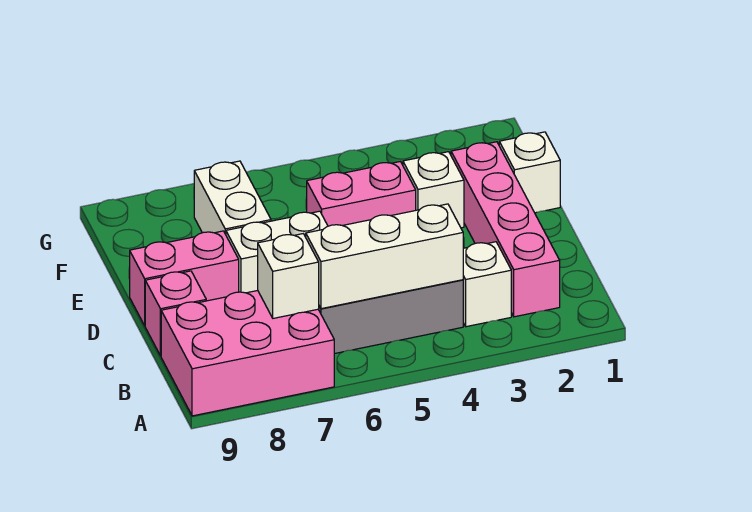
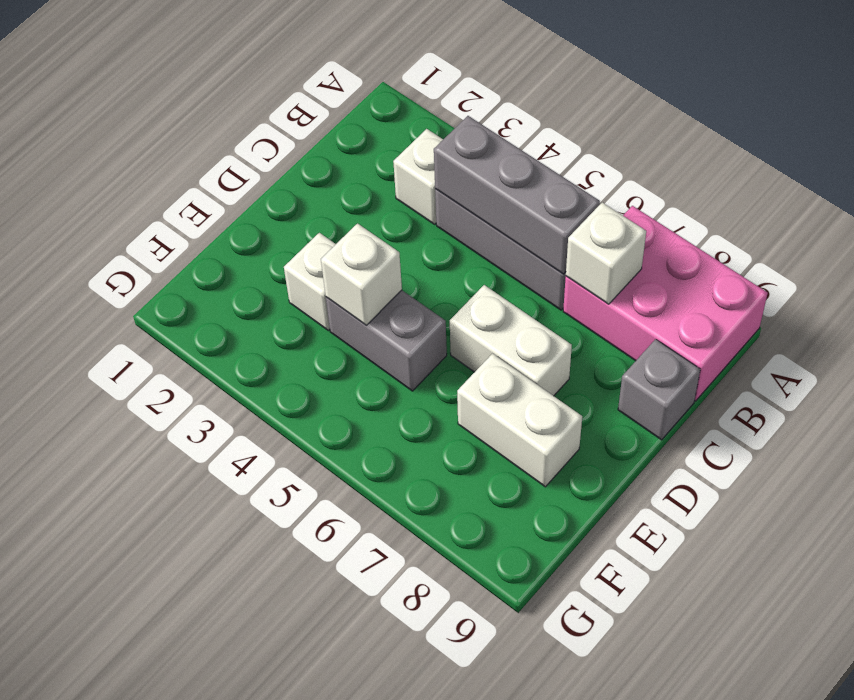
pink 1x4 brick [451,142,560,317] -> none
white 1x3 brick [306,204,463,309] -> grey 1x3 brick [434,116,600,274]
pink 1x1 brick [145,271,206,356] -> grey 1x1 brick [618,339,700,440]
pink 1x2 brick [130,231,239,325] -> none
white 1x1 brick [499,132,560,213] -> white 1x1 brick moved to [321,224,402,325]
pink 1x2 brick [307,162,416,226] -> grey 1x2 brick [326,290,447,391]
white 1x2 brick [194,161,271,234] -> white 1x2 brick turned to [457,354,582,487]

